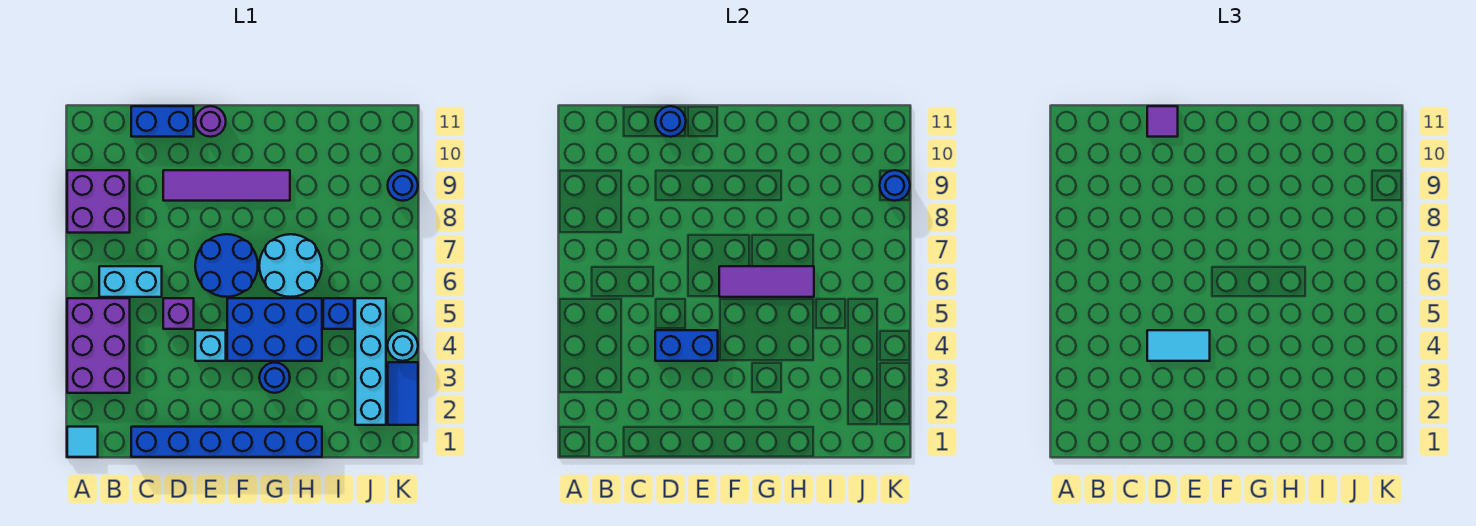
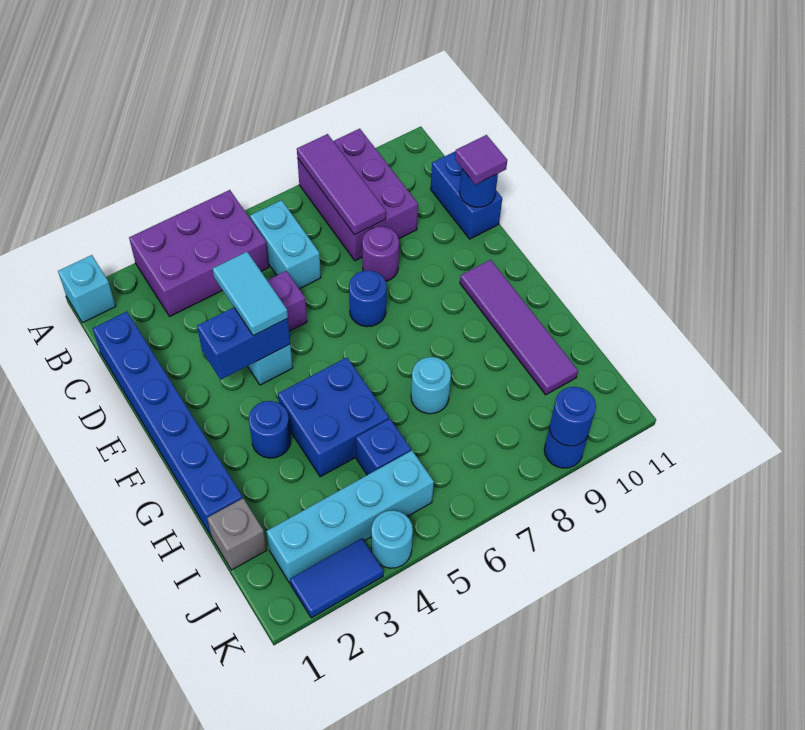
cyan 1x1 tile [67,427,98,457] -> cyan 1x1 brick [58,255,116,323]
purple 2x2 brick [67,170,130,233] -> purple 2x3 brick [297,129,418,261]
blue 1x2 brick [655,330,718,361] -> blue 1x2 brick turned to [197,307,290,380]
purple 1x4 tile [163,170,290,201] -> purple 1x4 tile moved to [460,260,578,395]
blue 2x2 round brick [195,234,258,297] -> blue 1x1 round brick [349,270,386,327]
purple 1x1 round brick [195,106,226,137] -> purple 1x1 round brick moved to [362,227,399,281]
blue 2x3 brick [227,298,322,361] -> blue 2x2 brick [278,358,389,477]
purple 1x3 tile [719,266,814,297] -> purple 1x3 tile moved to [297,134,386,235]
cyan 2x2 round brick [259,234,322,297] -> cyan 1x1 round brick [411,357,451,414]
none -> grey 1x1 brick [207,498,267,570]

